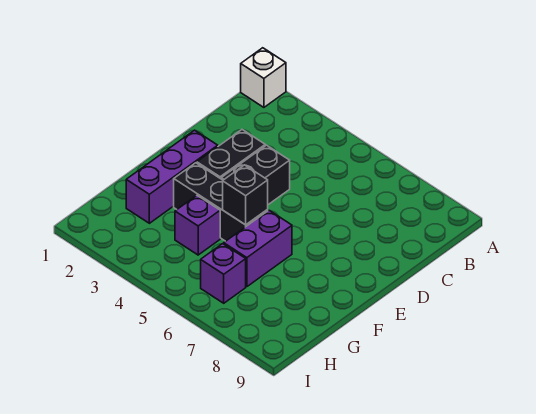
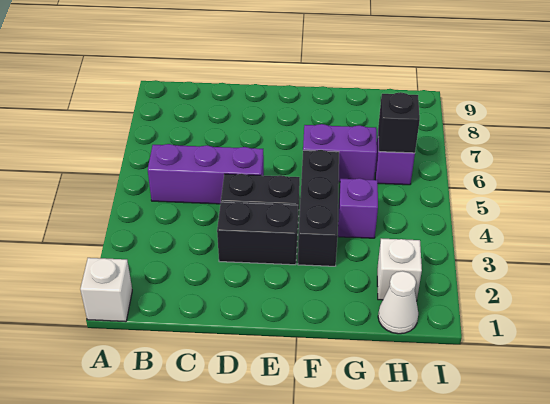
purple 1x3 brick [126,130,218,223] -> purple 1x3 brick moved to [148,144,264,204]
black 1x1 brick [223,165,268,225] -> black 1x1 brick moved to [378,92,420,153]
none -> white 1x1 cone [378,271,418,334]
none -> white 1x1 brick [377,239,422,301]

